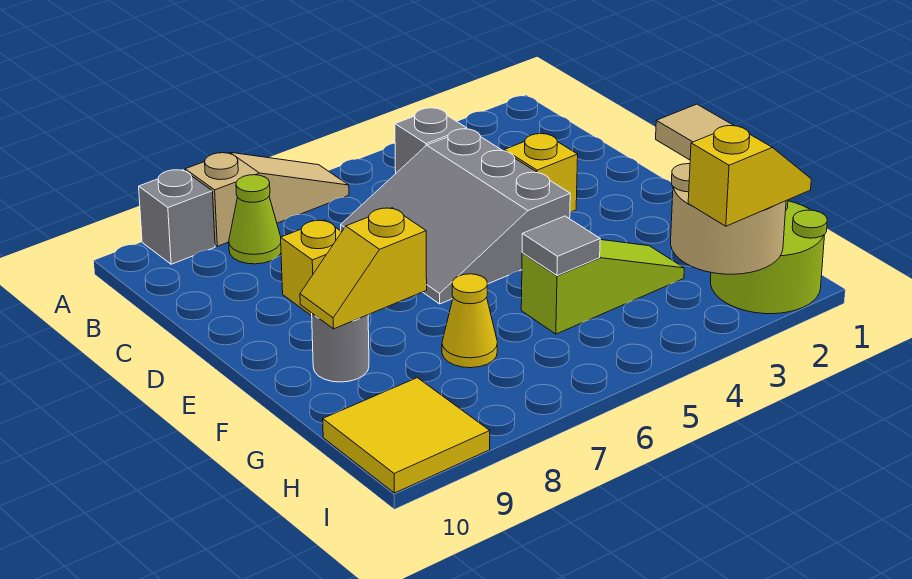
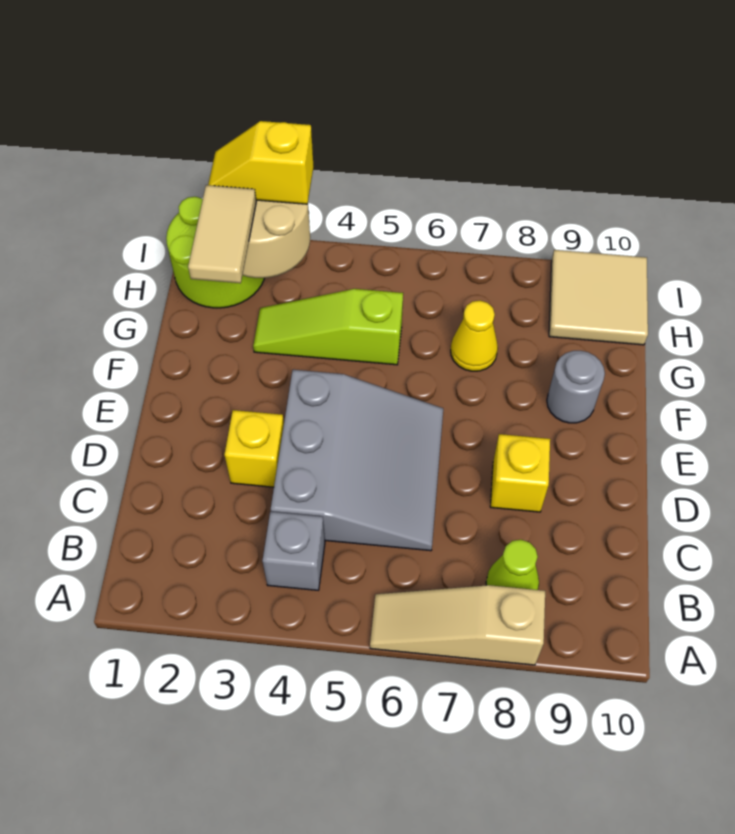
grey 1x1 brick [139,170,215,264] -> none
yellow 1x2 slope [300,208,427,329] -> none
grey 1x1 tile [522,216,600,276] -> none
yellow 2x2 tile [323,378,490,493] -> tan 2x2 tile [549,250,648,345]

